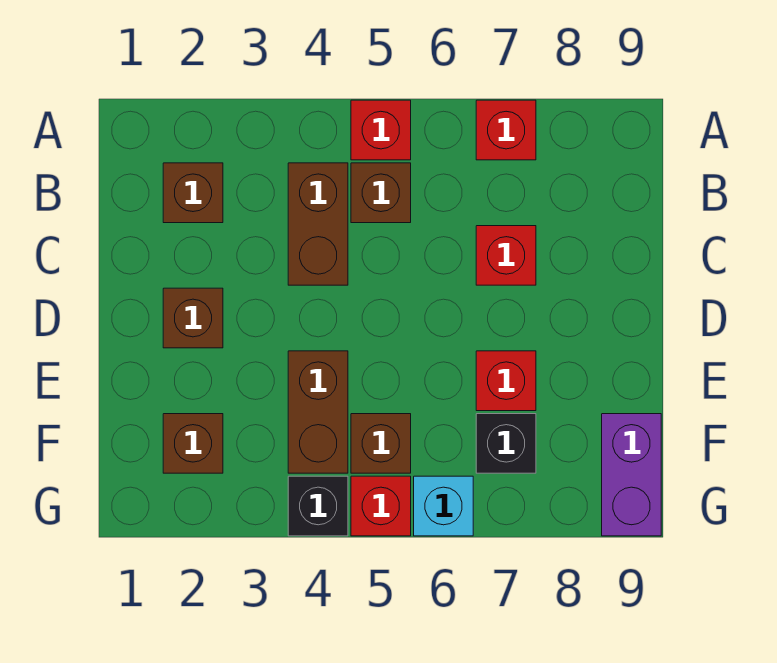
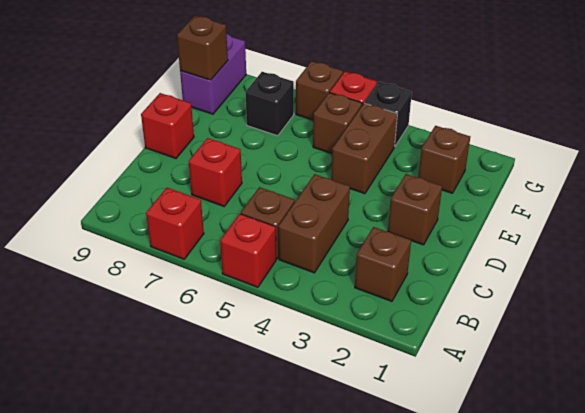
red 1x1 brick [476,351,536,411] -> red 1x1 brick moved to [141,93,194,159]
none -> brown 1x1 brick [177,16,228,80]
cyan 1x1 brick [414,476,473,536] -> brown 1x1 brick [296,61,343,120]

